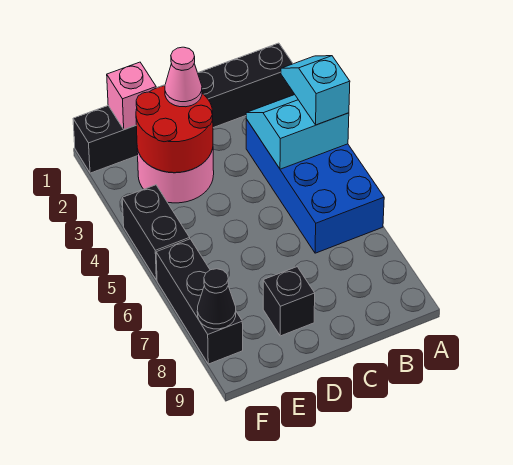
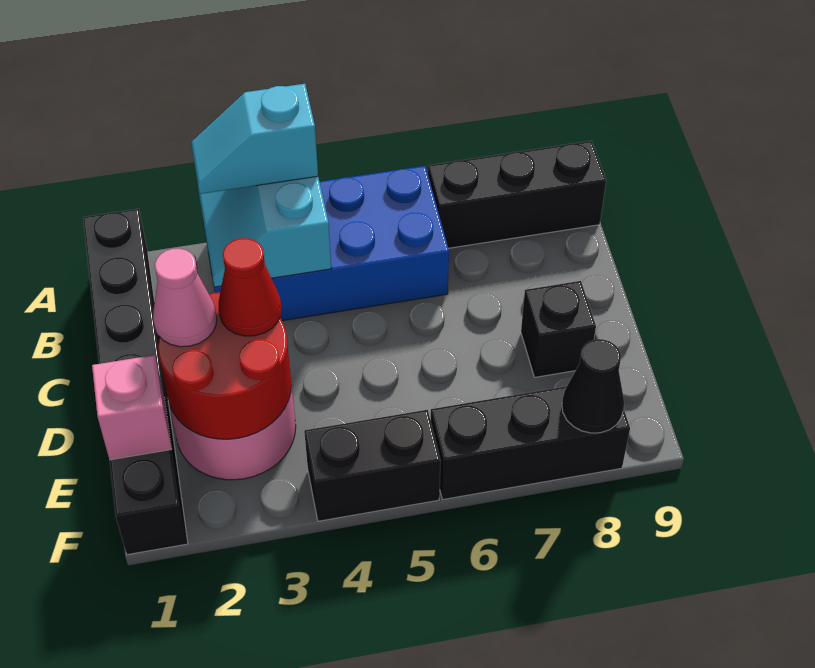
none -> black 1x3 brick [428,141,606,248]
none -> red 1x1 cone [219,238,281,336]

